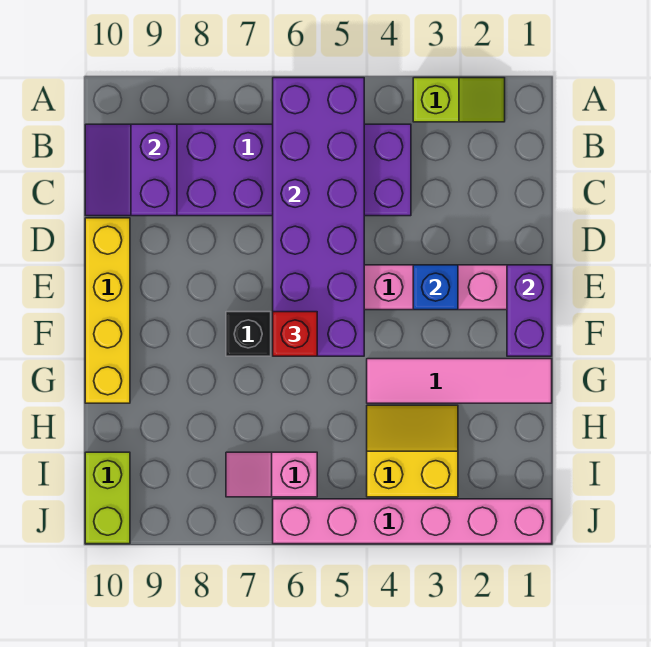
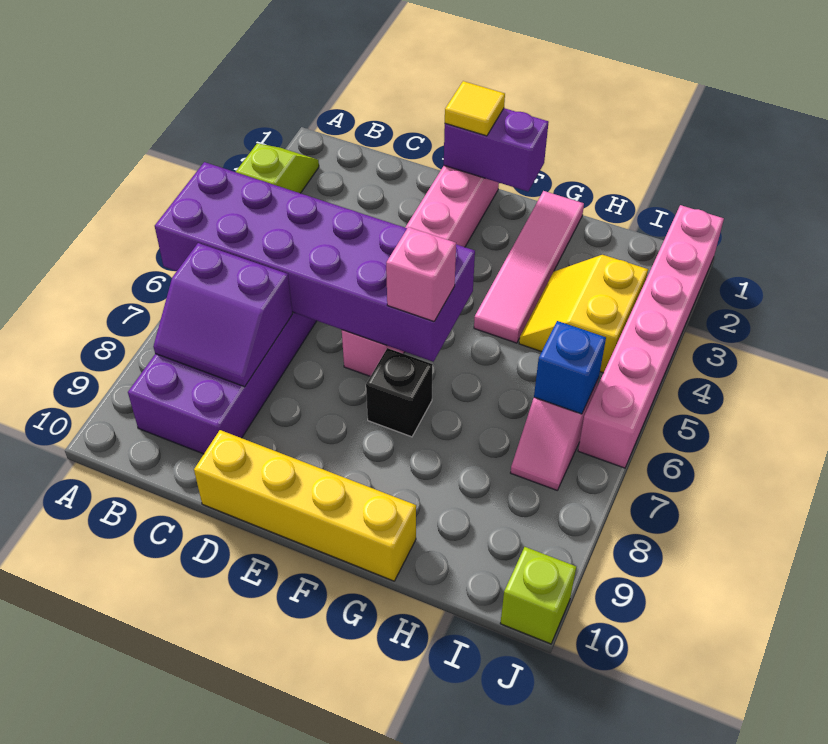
purple 2x2 slope [85,124,177,216] -> purple 2x2 slope moved to [153,243,292,387]
none -> yellow 1x1 tile [445,81,505,136]
blue 1x1 brick [413,265,458,310] -> blue 1x1 brick moved to [534,321,606,414]
red 1x1 brick [273,312,317,356] -> pink 1x1 brick [386,227,456,321]
lime 1x2 brick [85,452,130,544] -> lime 1x1 brick [500,547,576,644]

